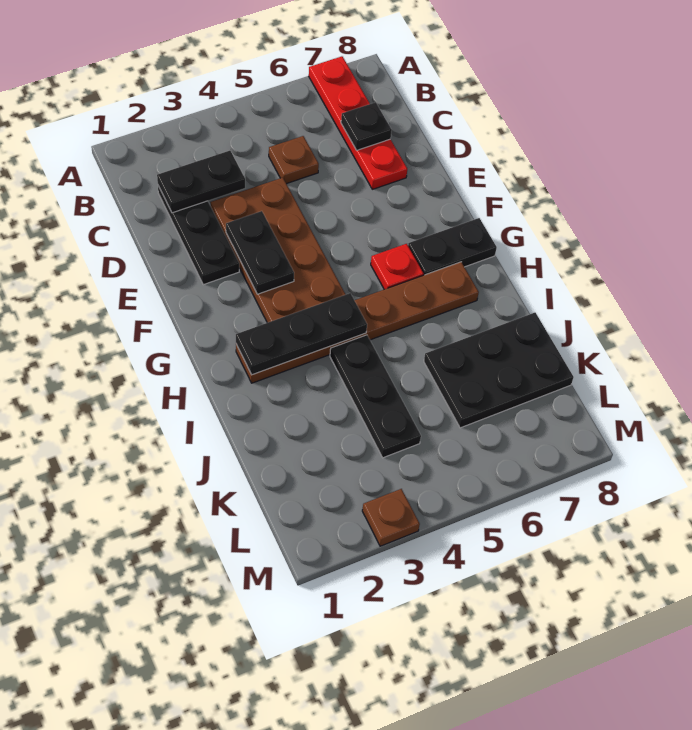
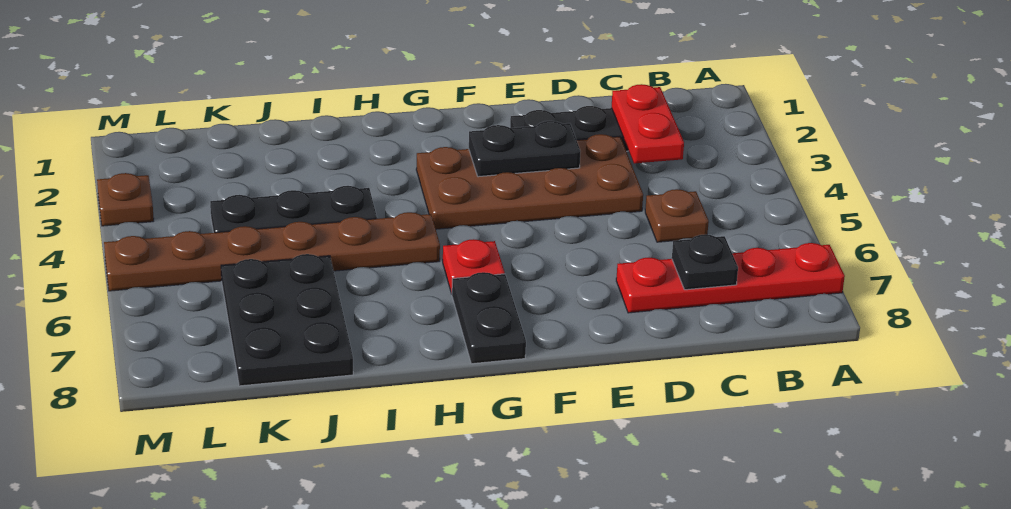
black 1x2 plate [157,151,245,213] -> red 1x2 plate [611,84,684,163]
brown 1x6 plate [236,262,479,383] -> brown 1x6 plate turned to [104,212,440,291]
black 1x3 plate [236,293,367,375] -> none

